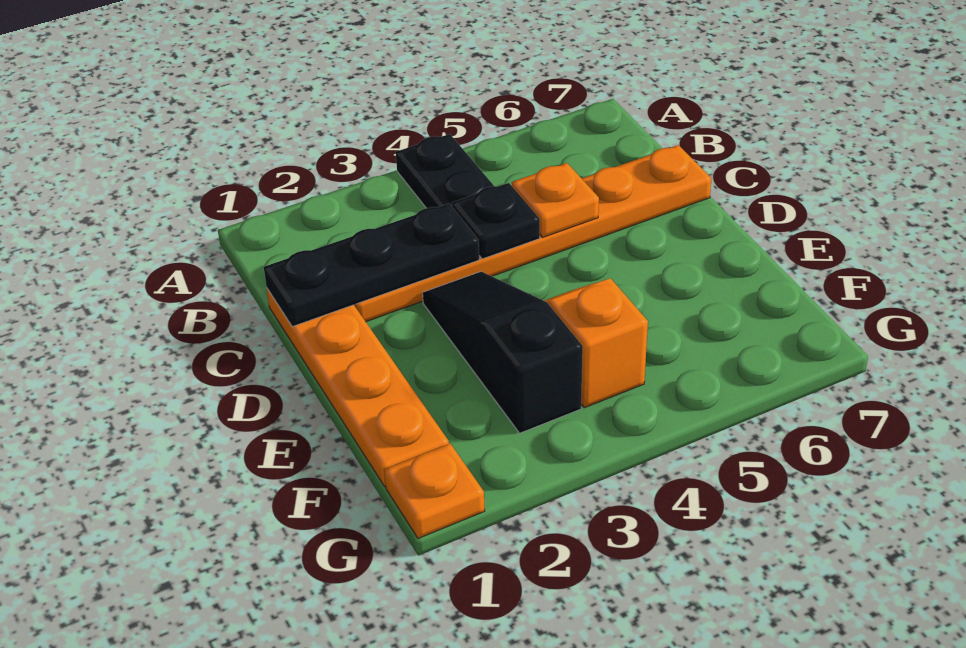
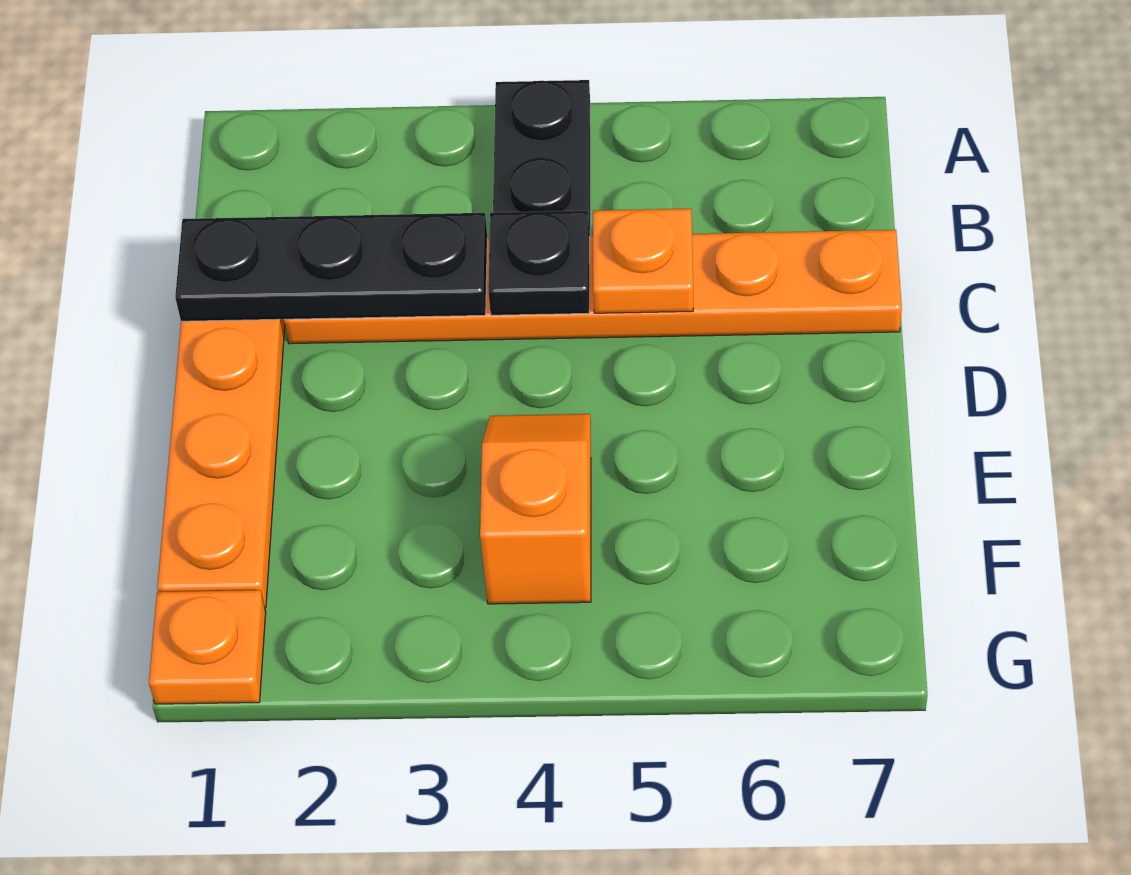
black 1x3 slope [423,272,583,433] -> none

